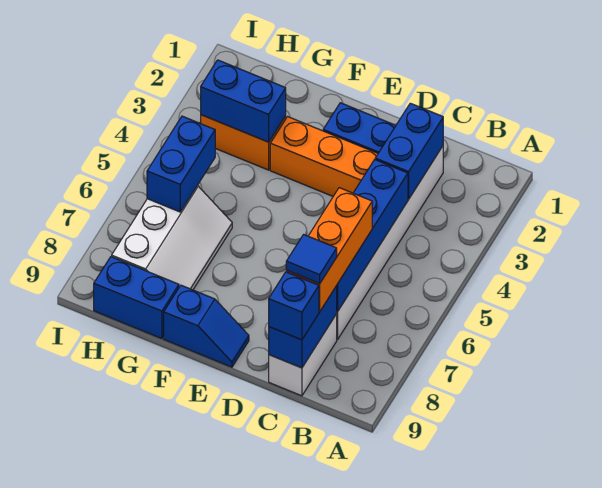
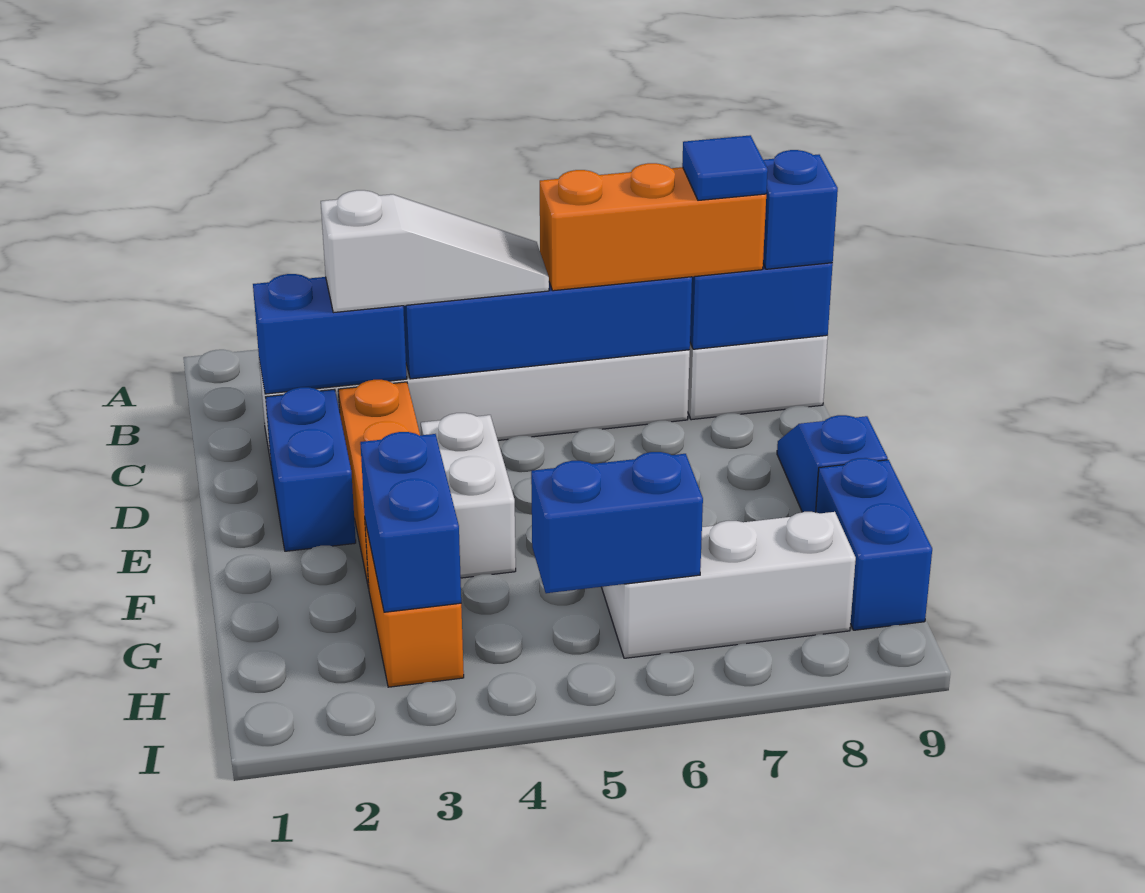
none -> white 1x3 slope [321,190,549,313]
none -> white 1x2 brick [421,413,516,578]

